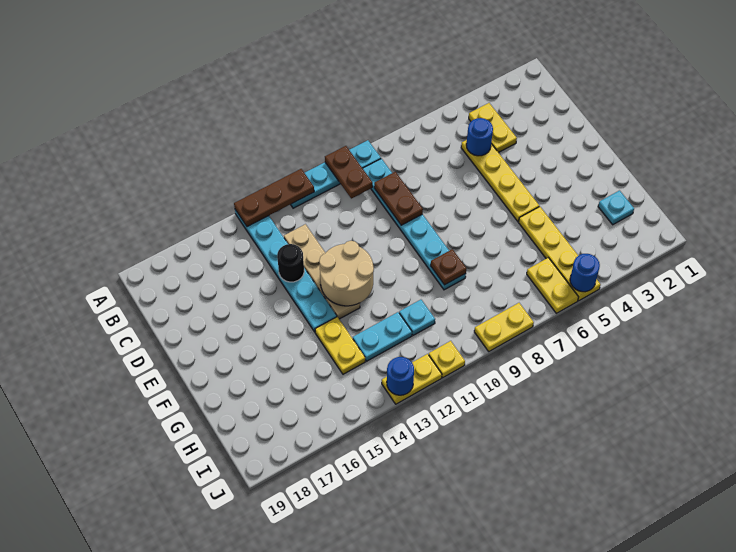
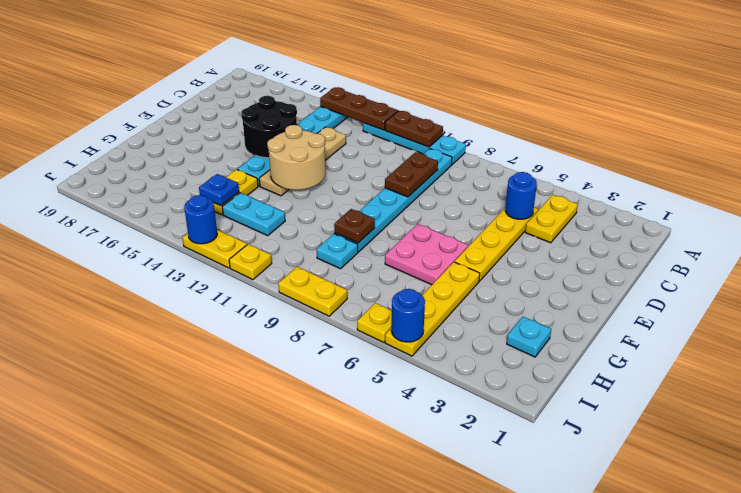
brown 1x2 plate [325,146,373,198] -> brown 1x2 plate turned to [385,111,443,147]
black 1x1 round brick [277,244,304,282] -> black 2x2 round brick [241,96,297,158]
none -> pink 2x2 plate [385,224,468,285]
cyan 1x1 plate [399,300,435,335] -> cyan 1x1 plate moved to [317,234,358,269]
none -> blue 1x1 plate [199,174,239,206]
yellow 1x2 plate [527,258,578,313] -> yellow 1x1 plate [357,303,392,342]

